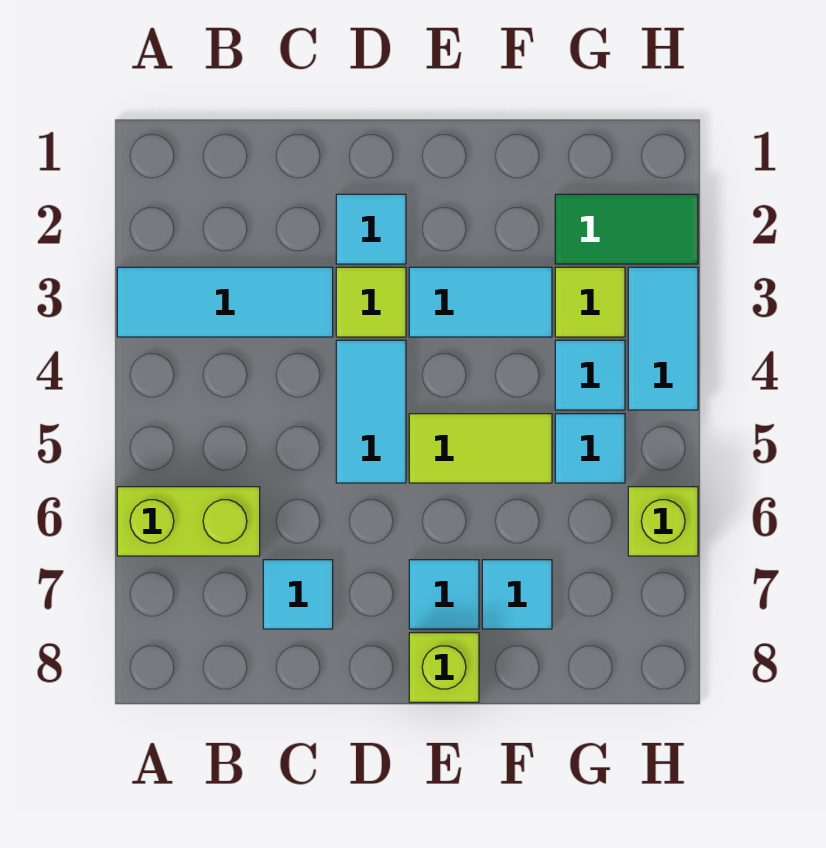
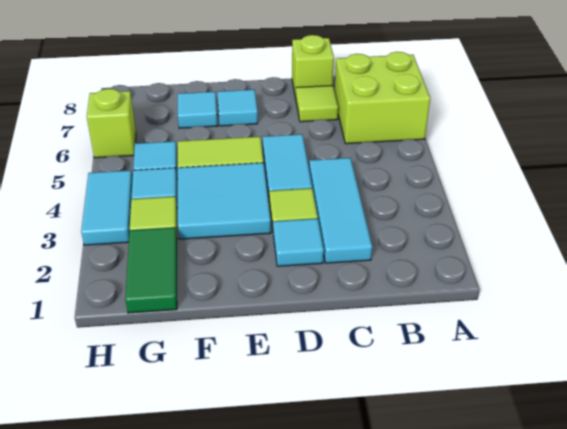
cyan 1x3 tile [117,267,333,337] -> cyan 1x3 tile turned to [309,158,372,263]
lime 1x2 brick [117,487,260,556] -> lime 2x2 brick [335,52,430,144]
cyan 1x1 tile [263,560,333,629] -> lime 1x1 tile [296,86,338,122]
cyan 1x2 tile [409,267,552,337] -> cyan 2x2 tile [178,163,271,239]
lime 1x1 brick [409,633,479,702] -> lime 1x1 brick moved to [292,35,334,98]
green 1x2 tile [555,194,698,264] -> green 1x2 tile turned to [125,228,177,313]

